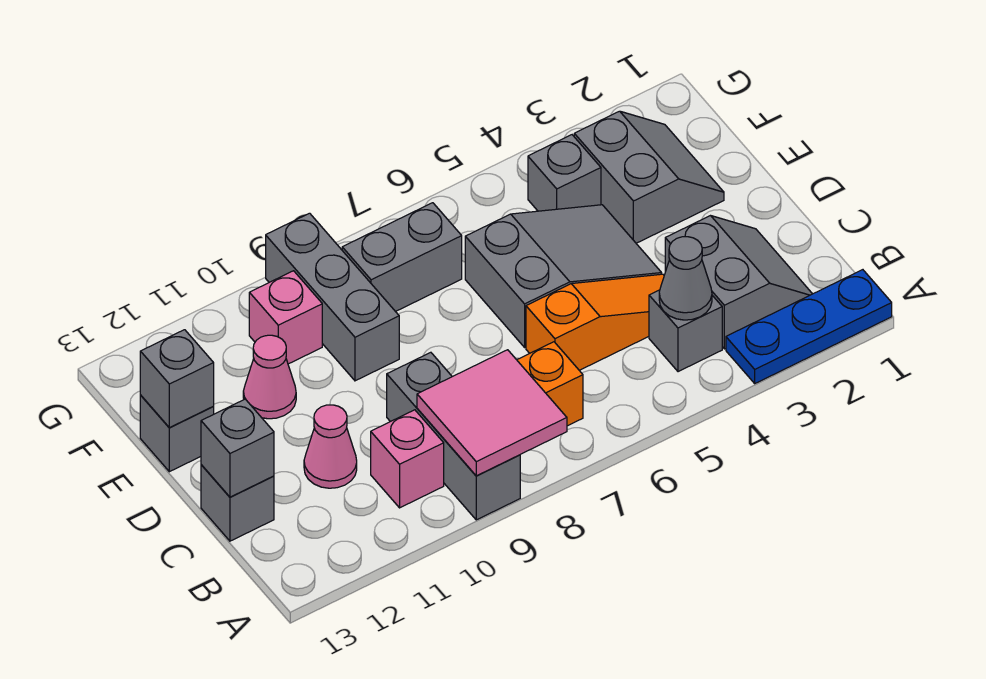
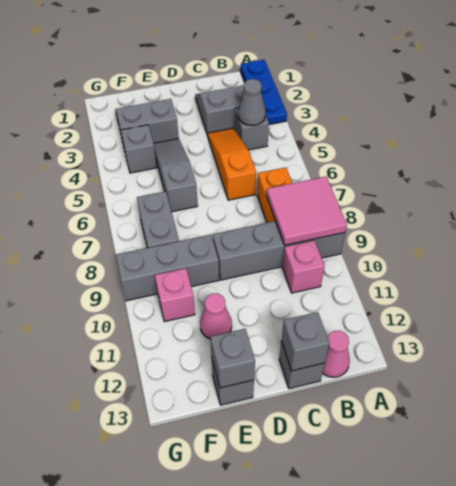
grey 1x3 brick [387,352,520,520] -> grey 1x4 brick [213,221,345,280]
pink 1x1 cone [304,405,357,488] -> pink 1x1 cone moved to [323,331,350,377]
grey 2x3 slope [465,205,662,347] -> grey 1x3 slope [154,139,198,212]

